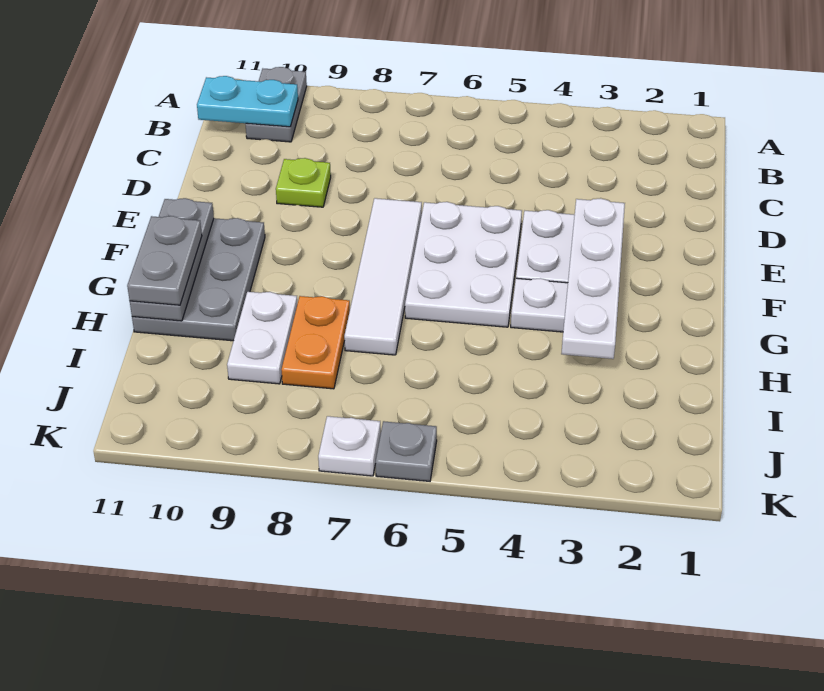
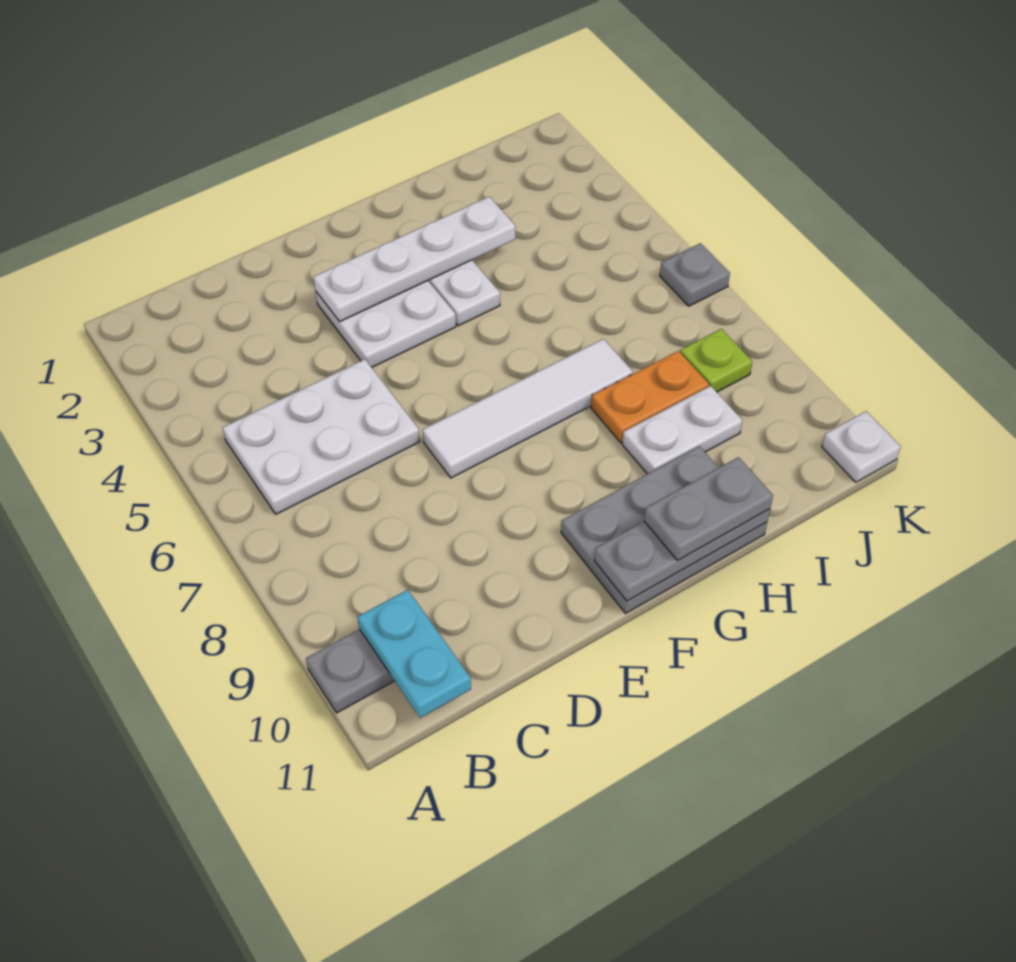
lime 1x1 plate [276,158,331,207] -> lime 1x1 plate moved to [680,329,752,392]
white 2x3 plate [405,202,522,327] -> white 2x3 plate moved to [222,359,420,514]
white 1x1 plate [318,416,381,476] -> white 1x1 plate moved to [822,411,901,482]

